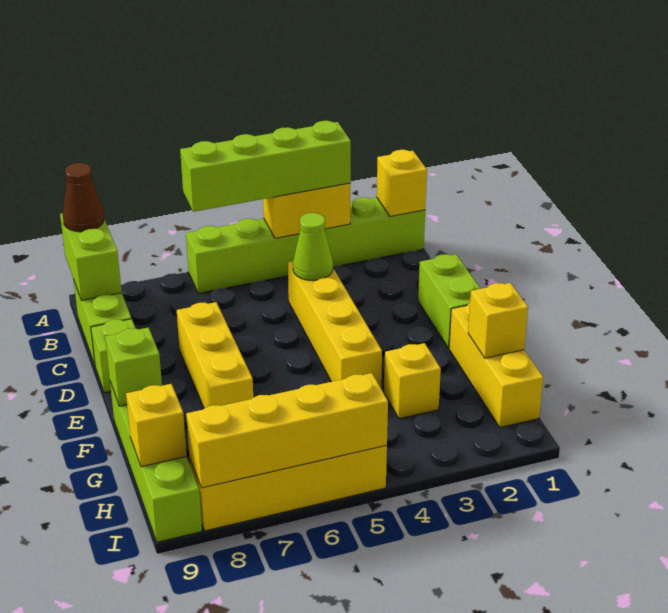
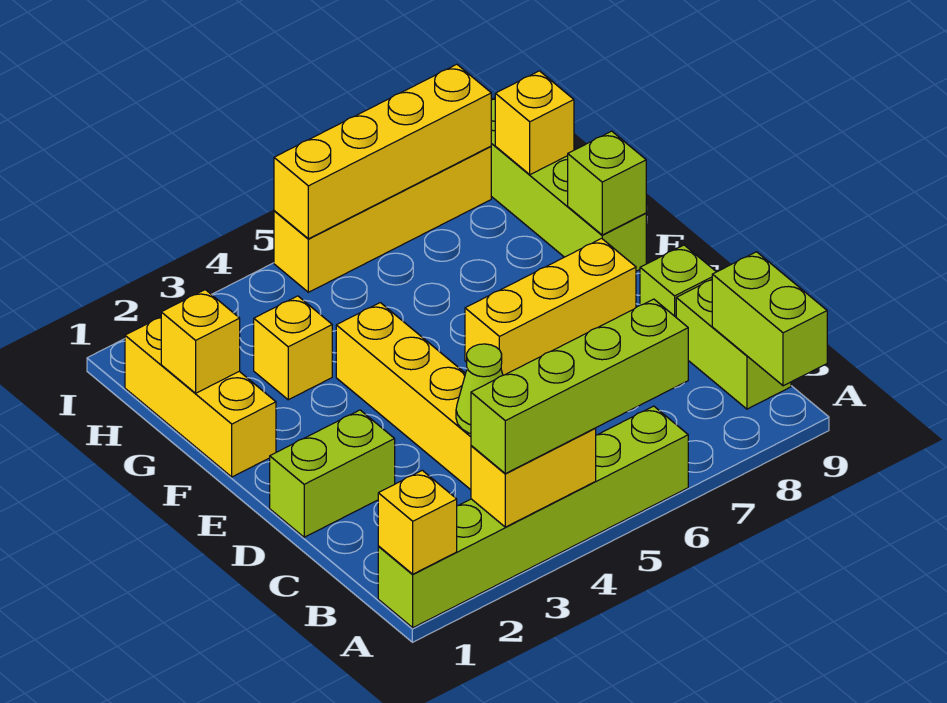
brown 1x1 cone [63,163,104,232] -> none
lime 1x2 brick [418,254,481,348] -> lime 1x2 brick turned to [270,410,395,537]
yellow 1x3 brick [177,302,253,408] -> yellow 1x3 brick turned to [465,238,636,375]

